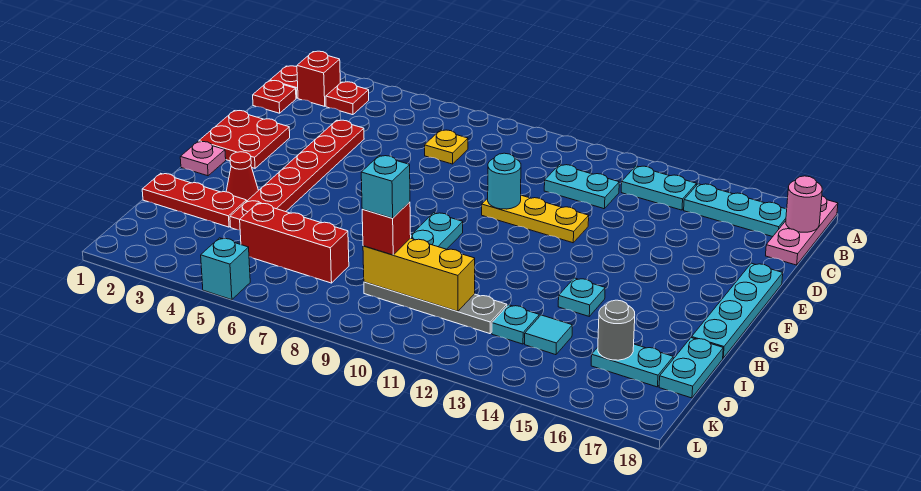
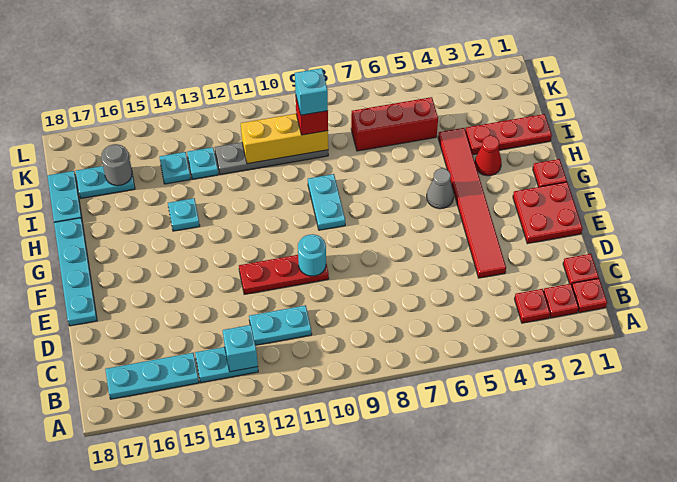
pink 1x3 plate [766,196,838,265] -> none
red 1x1 brick [297,51,340,106] -> red 1x1 plate [543,284,579,318]
pink 1x1 round brick [786,176,822,232] -> none
yellow 1x1 plate [425,130,468,164] -> none
red 1x6 plate [230,120,364,230] -> red 1x6 tile [438,128,506,278]
yellow 1x3 plate [482,195,589,243] -> red 1x3 plate [239,255,329,294]
pink 1x1 plate [180,142,226,176] -> red 1x1 plate [533,159,567,187]
none -> grey 1x1 cone [427,169,454,209]
cyan 1x1 tile [525,315,572,355] -> cyan 1x1 plate [160,152,191,184]
cyan 1x1 brick [201,238,250,300] -> cyan 1x1 brick moved to [223,325,258,372]

